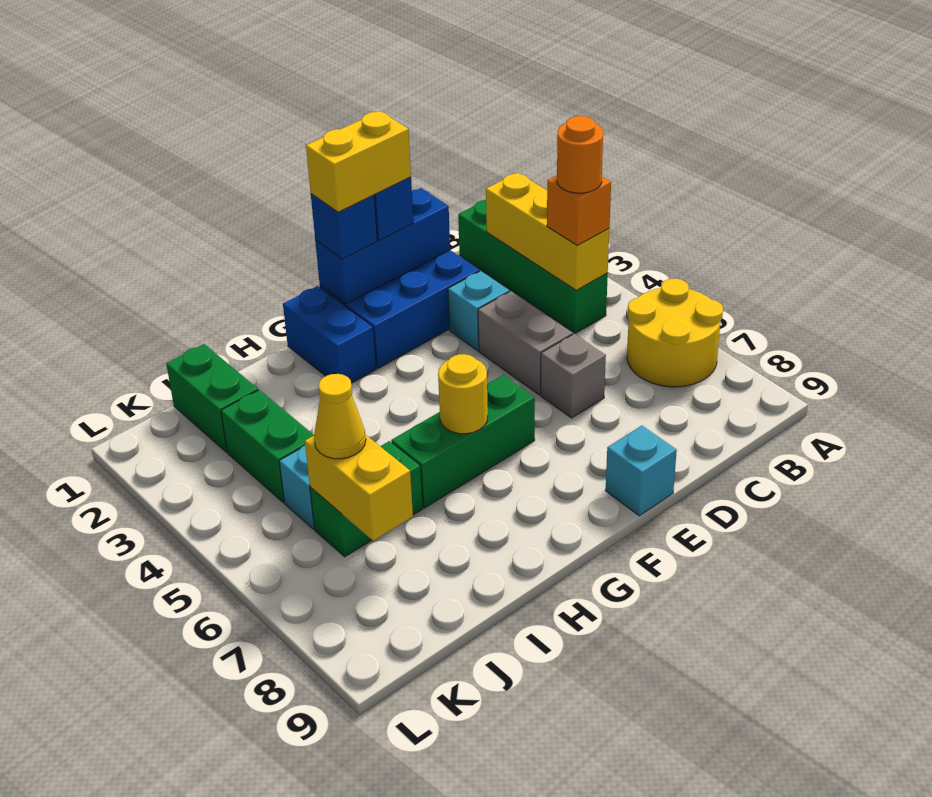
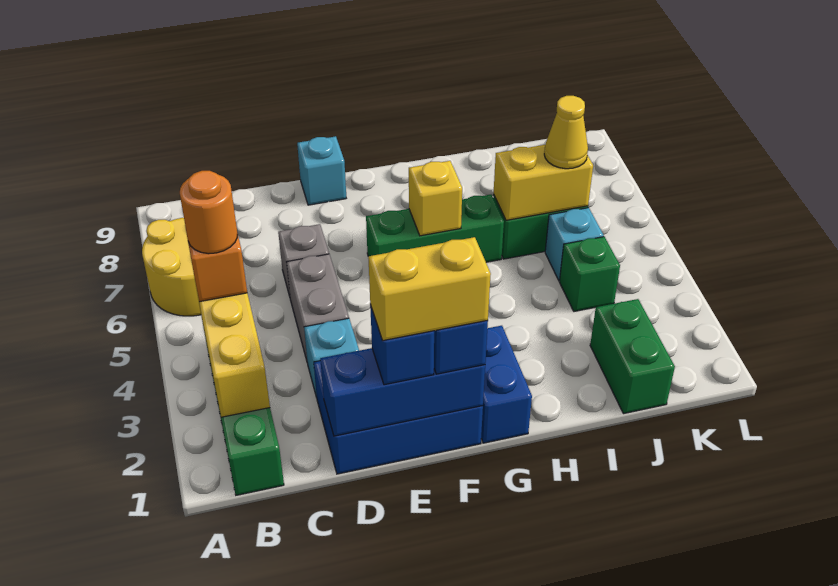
yellow 1x1 round brick [438,354,488,434] -> yellow 1x1 brick [409,161,462,236]
green 1x2 brick [221,390,314,503] -> green 1x1 brick [560,237,620,311]
yellow 1x2 brick [305,435,413,541] -> yellow 1x2 brick turned to [493,145,593,220]

